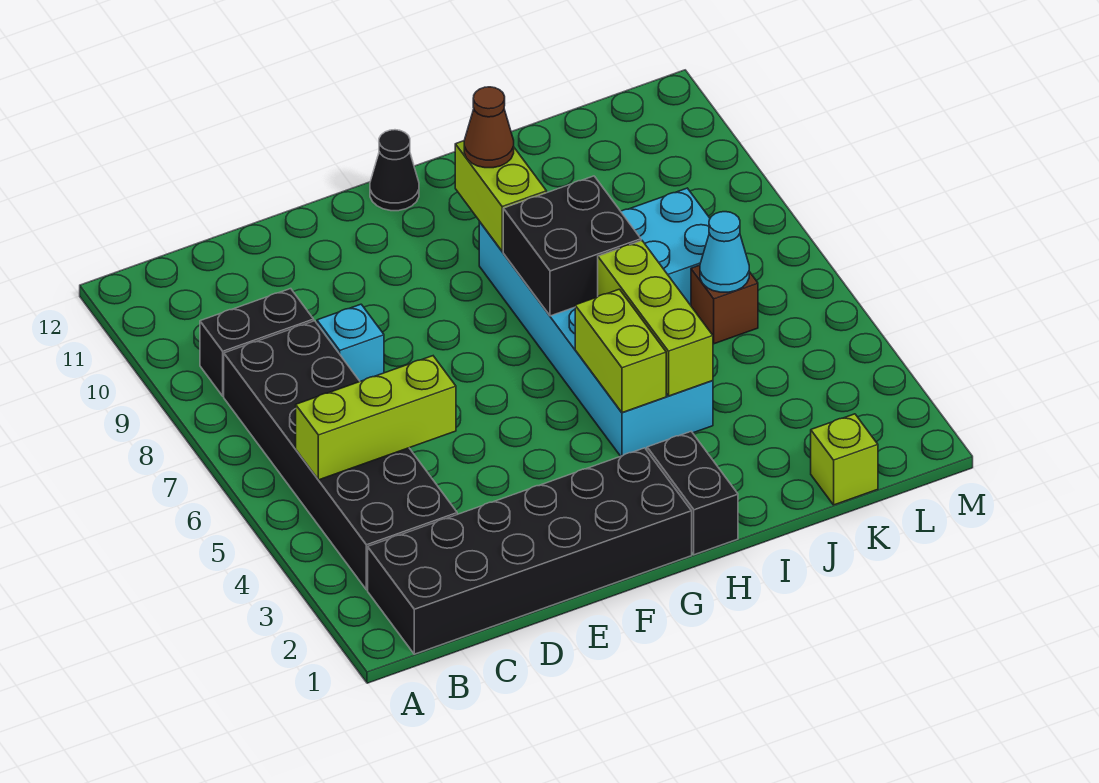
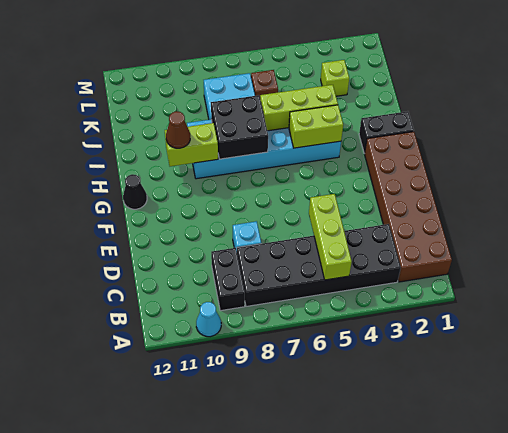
black 2x6 brick [368,448,692,654] -> brown 2x6 brick [364,132,452,282]
lime 1x1 brick [811,414,878,505] -> lime 1x1 brick moved to [321,60,349,96]
cyan 1x1 cone [700,212,749,292] -> cyan 1x1 cone moved to [196,302,221,337]

